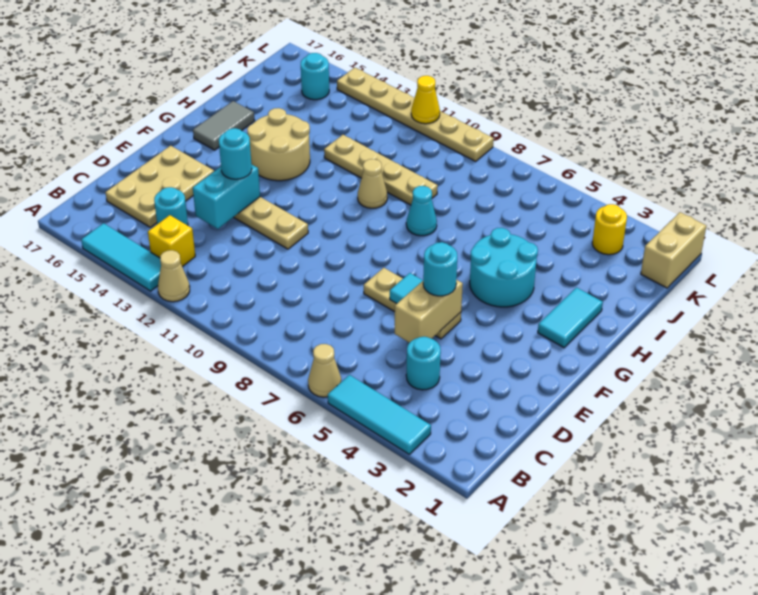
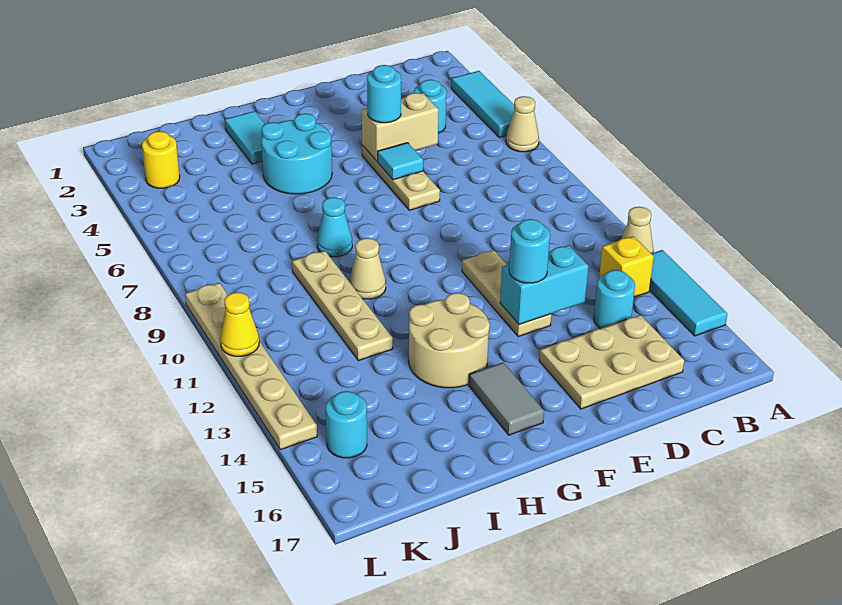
cyan 1x2 tile [538,288,603,348] -> cyan 1x2 tile turned to [225,111,265,164]
grey 1x2 tile [193,101,255,150] -> grey 1x2 tile turned to [469,362,544,435]
tan 1x2 brick [641,212,706,288] -> none

